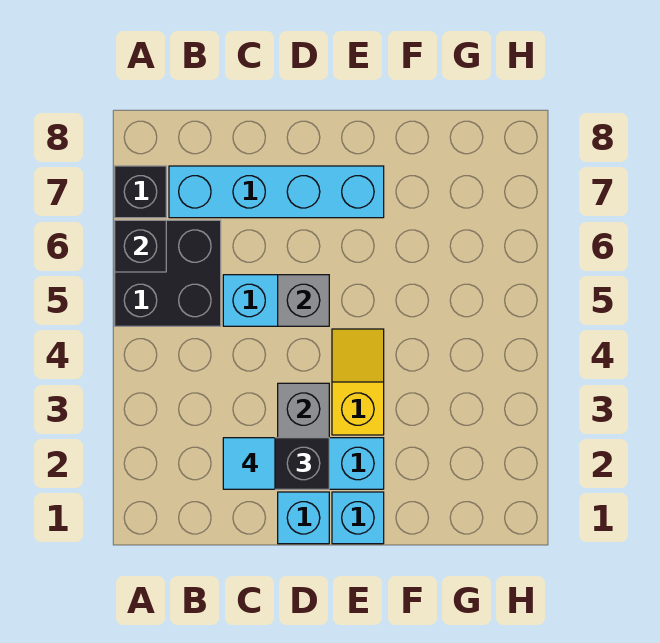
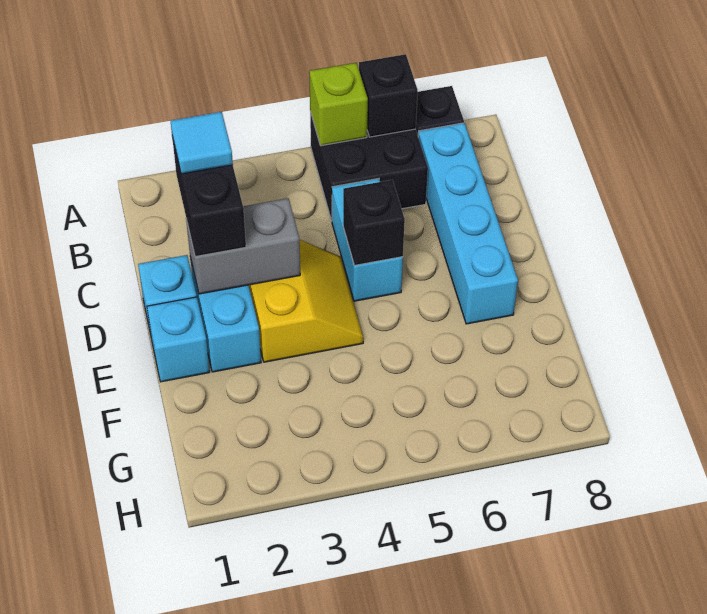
none -> lime 1x1 brick [309,63,368,146]
grey 1x1 brick [278,275,329,326] -> black 1x1 brick [343,180,405,266]
yellow 1x2 slope [332,329,384,435] -> yellow 2x2 slope [249,240,363,362]

